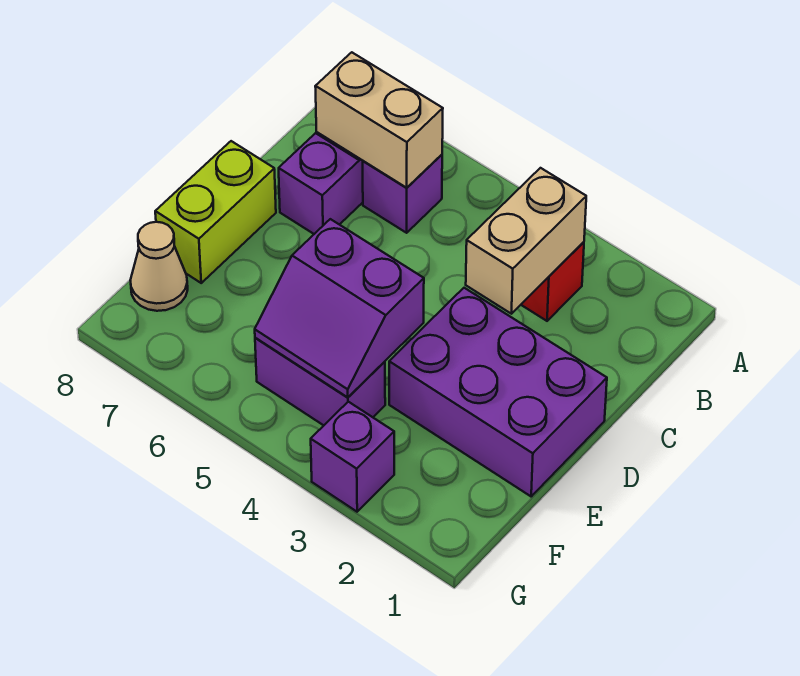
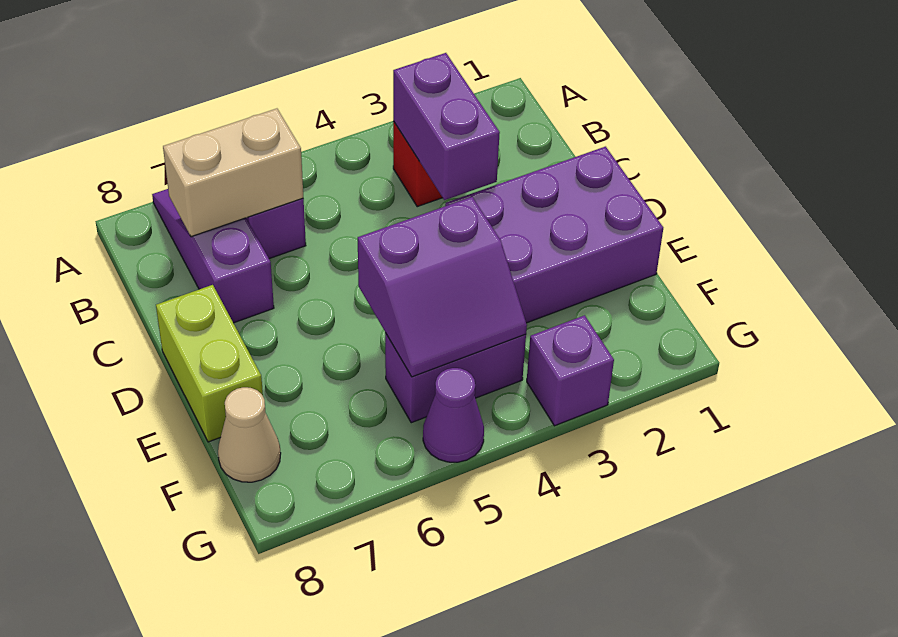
tan 1x2 brick [466,168,586,314] -> purple 1x2 brick [393,53,500,200]
none -> purple 1x1 cone [423,368,484,462]

